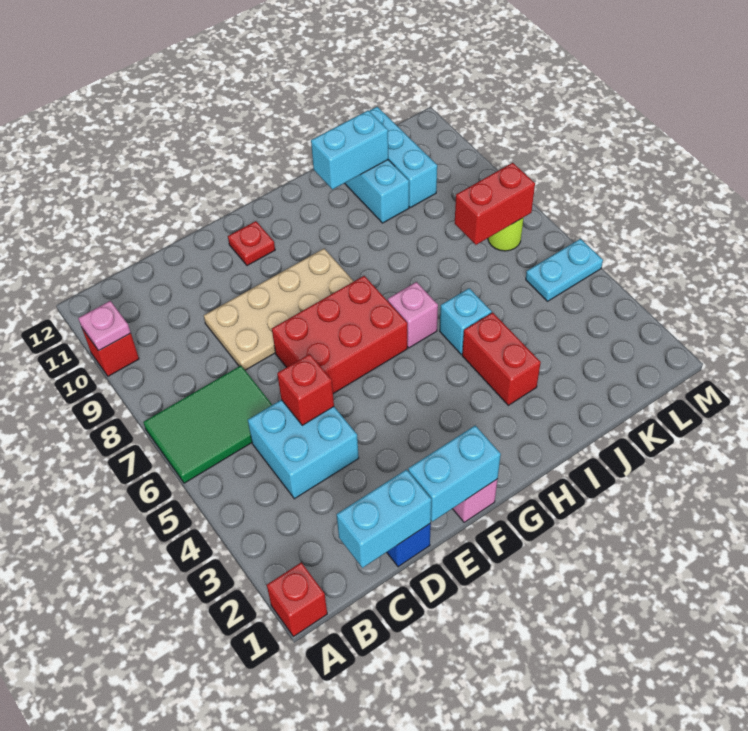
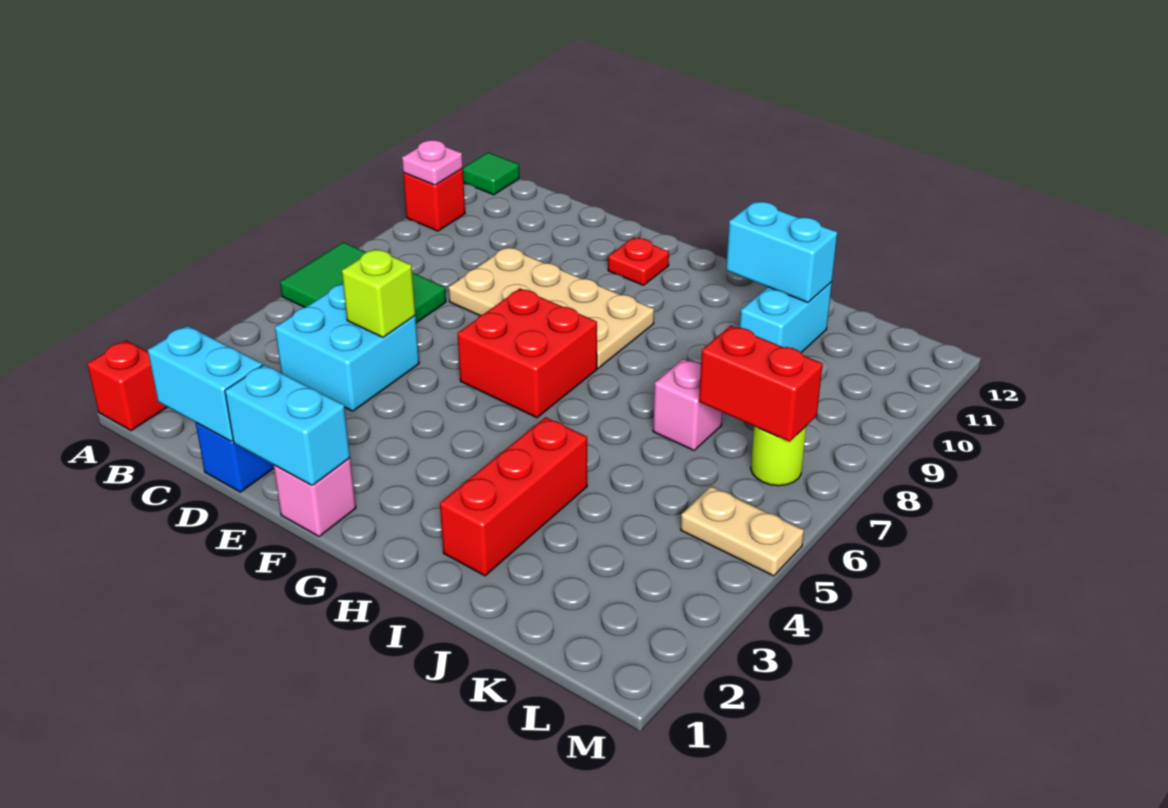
none -> green 1x1 tile [463,152,519,195]
red 1x1 brick [277,354,334,425] -> lime 1x1 brick [342,249,415,337]
red 2x3 brick [272,276,407,394] -> red 2x2 brick [457,289,597,418]
pink 1x1 brick [388,282,438,348] -> pink 1x1 brick moved to [653,359,723,450]
red 1x2 brick [462,312,541,405] -> red 1x3 brick [440,417,587,576]
cyan 1x1 brick [440,288,492,354] -> none
cyan 1x3 brick [370,107,437,207] -> none
cyan 1x2 plate [526,239,603,301] -> tan 1x2 plate [681,486,804,576]

